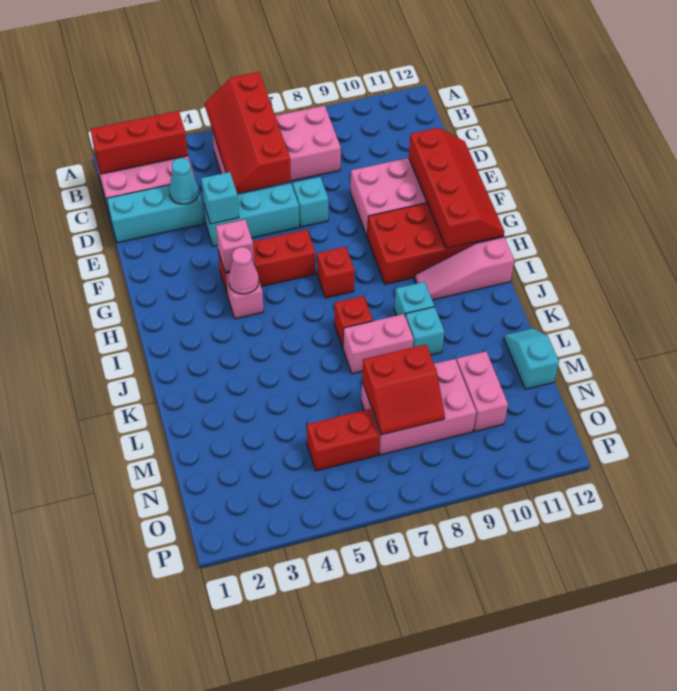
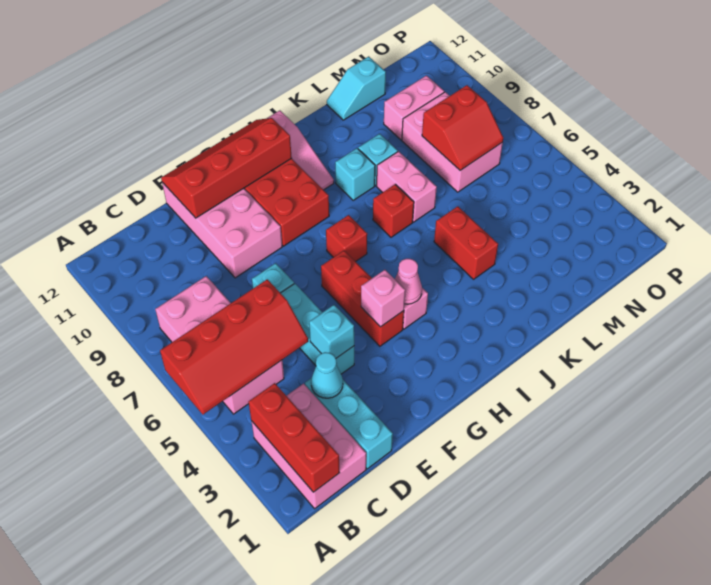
red 2x2 slope [362,344,445,435] -> red 2x2 slope turned to [422,85,503,170]
red 1x2 brick [307,409,380,471] -> red 1x2 brick moved to [434,206,498,279]

